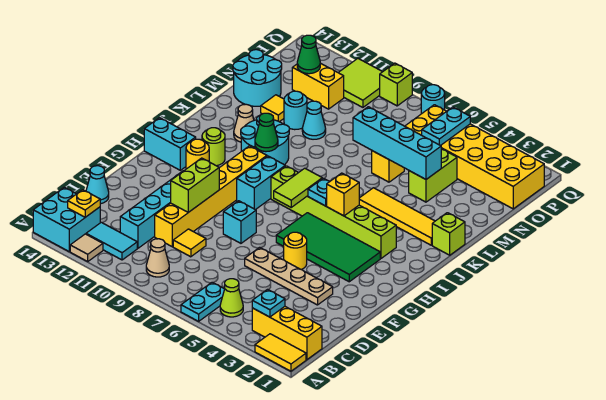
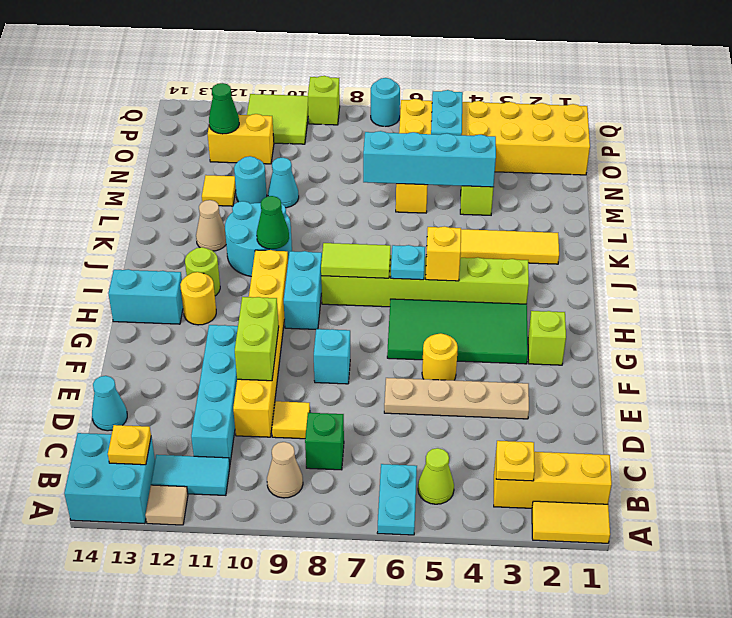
cyan 1x1 plate [252,289,285,317] -> yellow 1x1 plate [496,441,535,481]
none -> green 1x1 brick [305,413,344,470]
lime 1x2 tile [274,168,322,207] -> lime 1x2 tile turned to [321,243,391,278]
lime 1x1 brick [432,213,465,255] -> lime 1x1 brick moved to [528,311,566,365]
cyan 2x2 round brick [233,50,282,106] -> none

